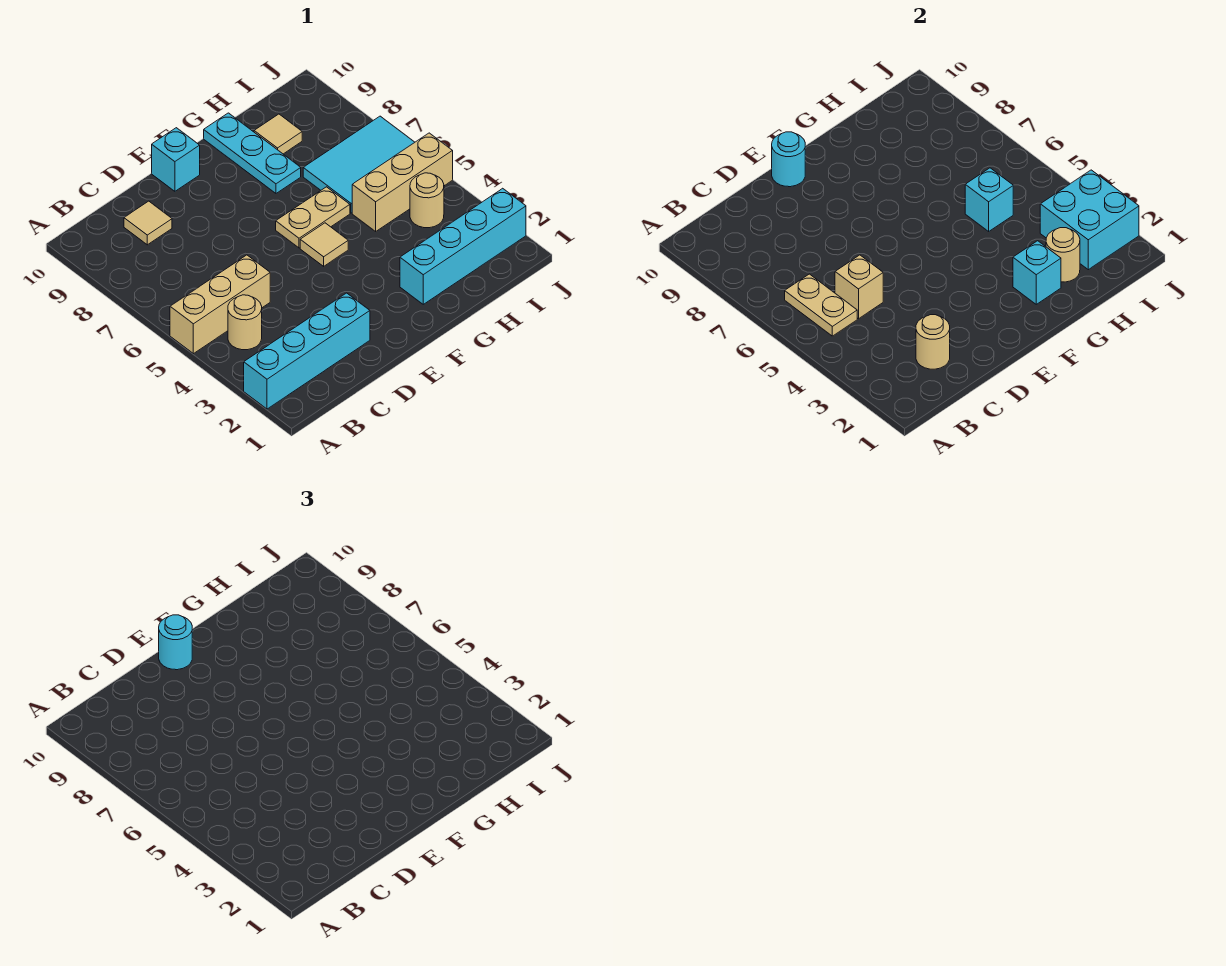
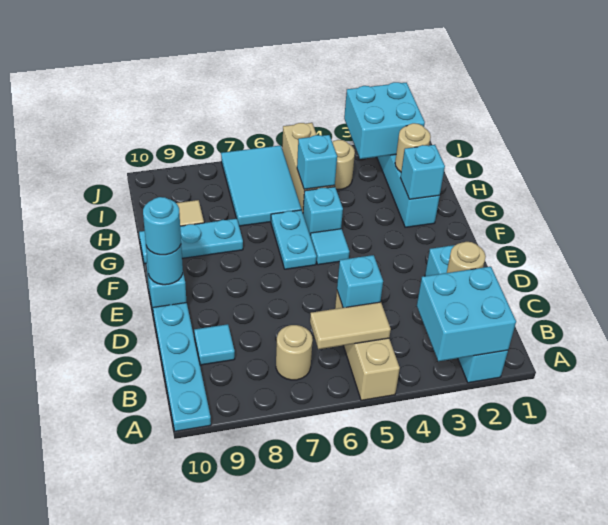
none -> cyan 2x2 brick [417,267,516,361]
none -> cyan 1x4 plate [153,303,211,431]
tan 1x1 round brick [228,295,262,350] -> tan 1x1 round brick moved to [276,325,313,380]
tan 1x2 plate [785,274,857,336] -> tan 1x2 tile [310,302,391,349]
tan 1x1 brick [835,255,883,319] -> cyan 1x1 brick [337,255,383,308]
tan 1x1 tile [124,201,172,245] -> cyan 1x1 tile [194,324,235,365]
tan 1x1 tile [300,223,348,266] -> cyan 1x1 tile [311,229,350,265]
tan 1x2 plate [276,187,350,248] -> cyan 1x2 plate [271,210,317,269]
none -> cyan 1x1 brick [303,187,343,237]

